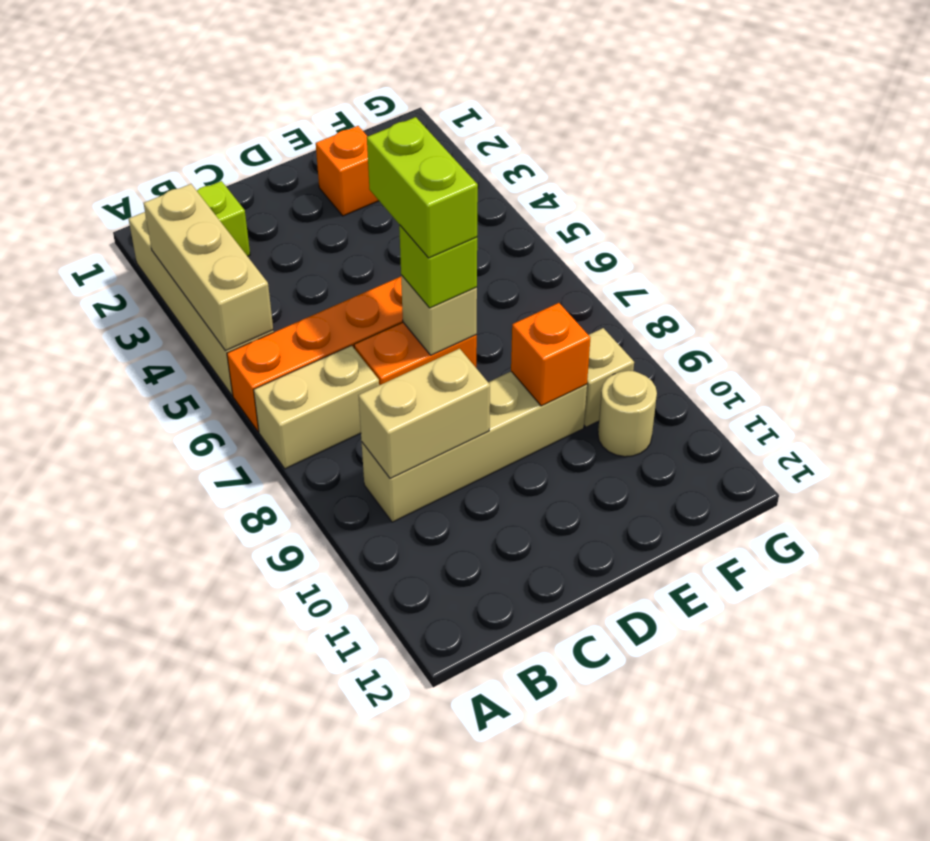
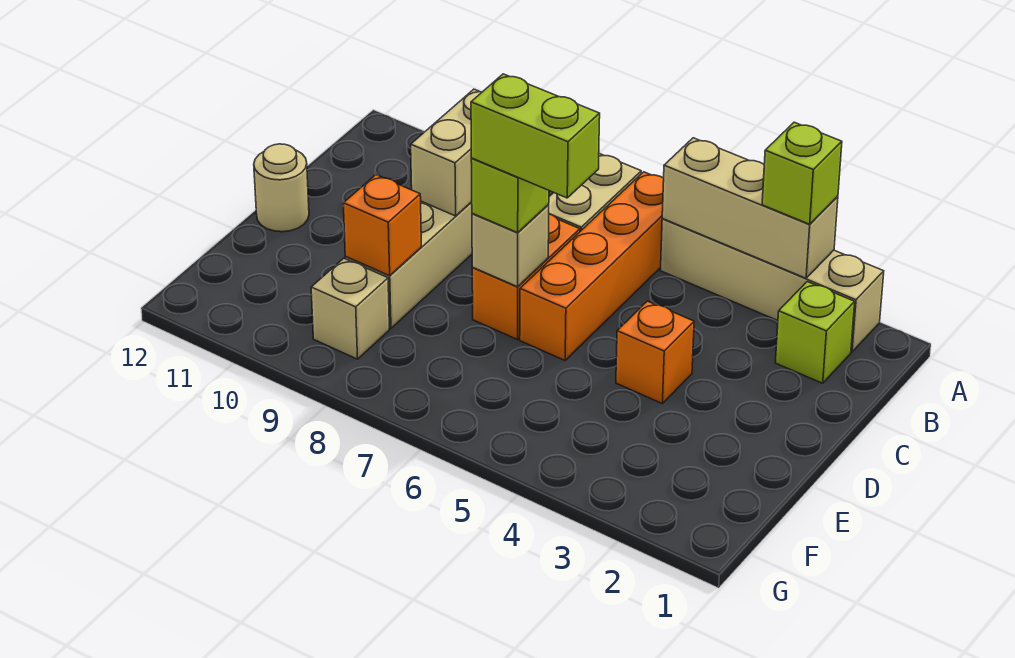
none -> lime 1x1 brick [762,122,842,224]
orange 1x1 brick [316,126,379,216] -> orange 1x1 brick moved to [616,301,694,403]
tan 1x1 round brick [598,371,657,457] -> tan 1x1 round brick moved to [254,144,309,232]

